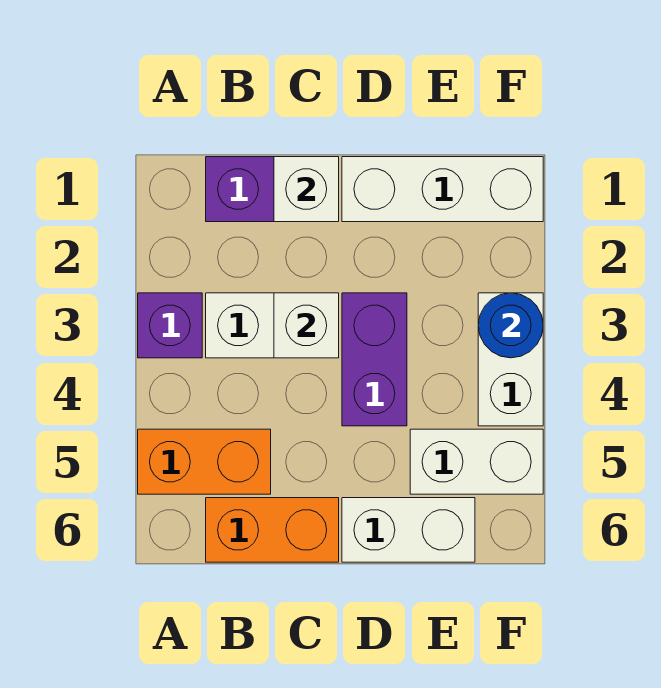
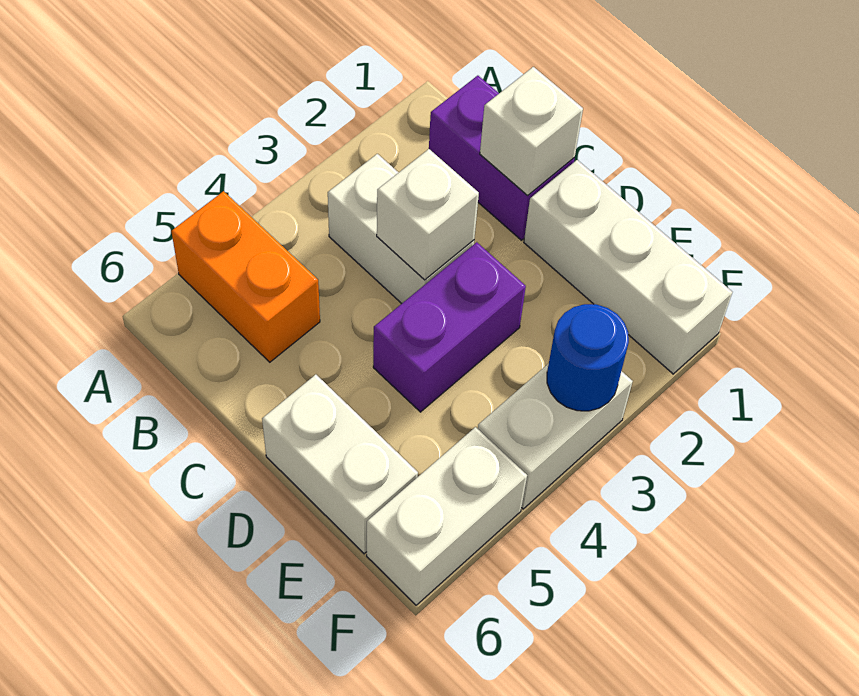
purple 1x1 brick [138,293,202,358] -> none
orange 1x2 brick [206,498,339,562] -> none
white 1x2 brick [410,429,543,494] -> white 1x2 brick turned to [367,427,527,605]

